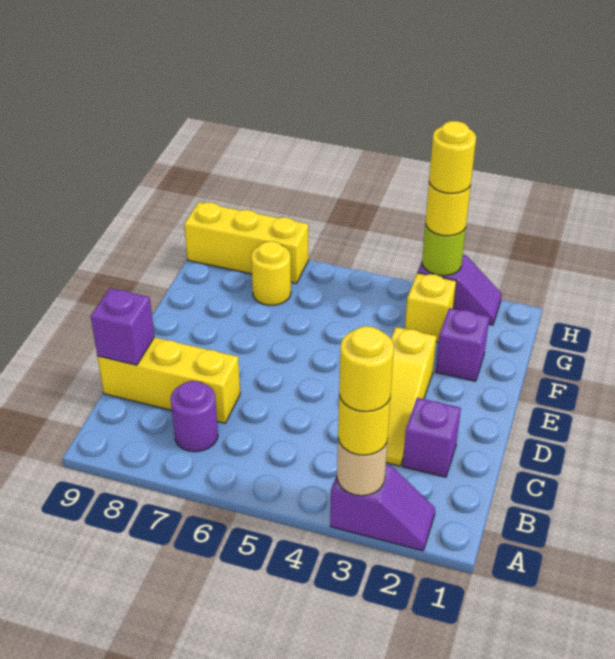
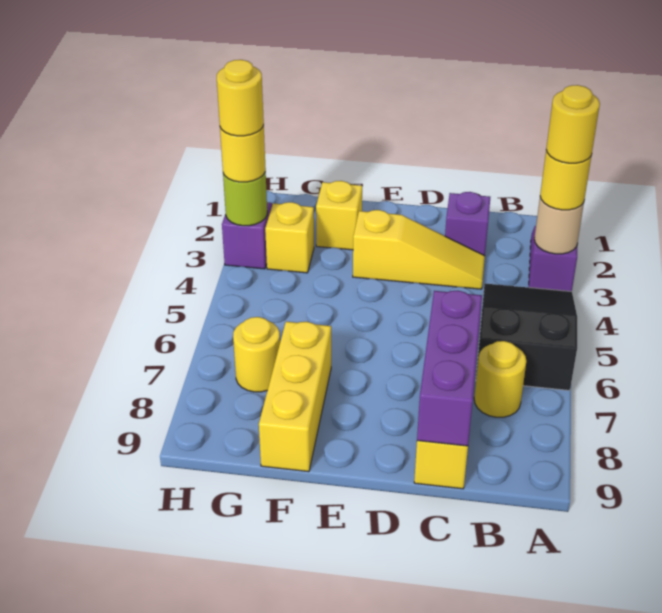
none -> black 2x3 slope [476,283,577,390]
purple 1x1 round brick [171,381,218,452] -> yellow 1x1 round brick [474,341,526,417]
purple 1x1 brick [91,288,154,365] -> purple 1x3 brick [417,291,482,446]
purple 1x1 brick [435,308,489,381] -> yellow 1x1 brick [316,181,362,250]
yellow 1x3 brick [184,202,308,283] -> yellow 1x3 brick moved to [259,322,331,472]

